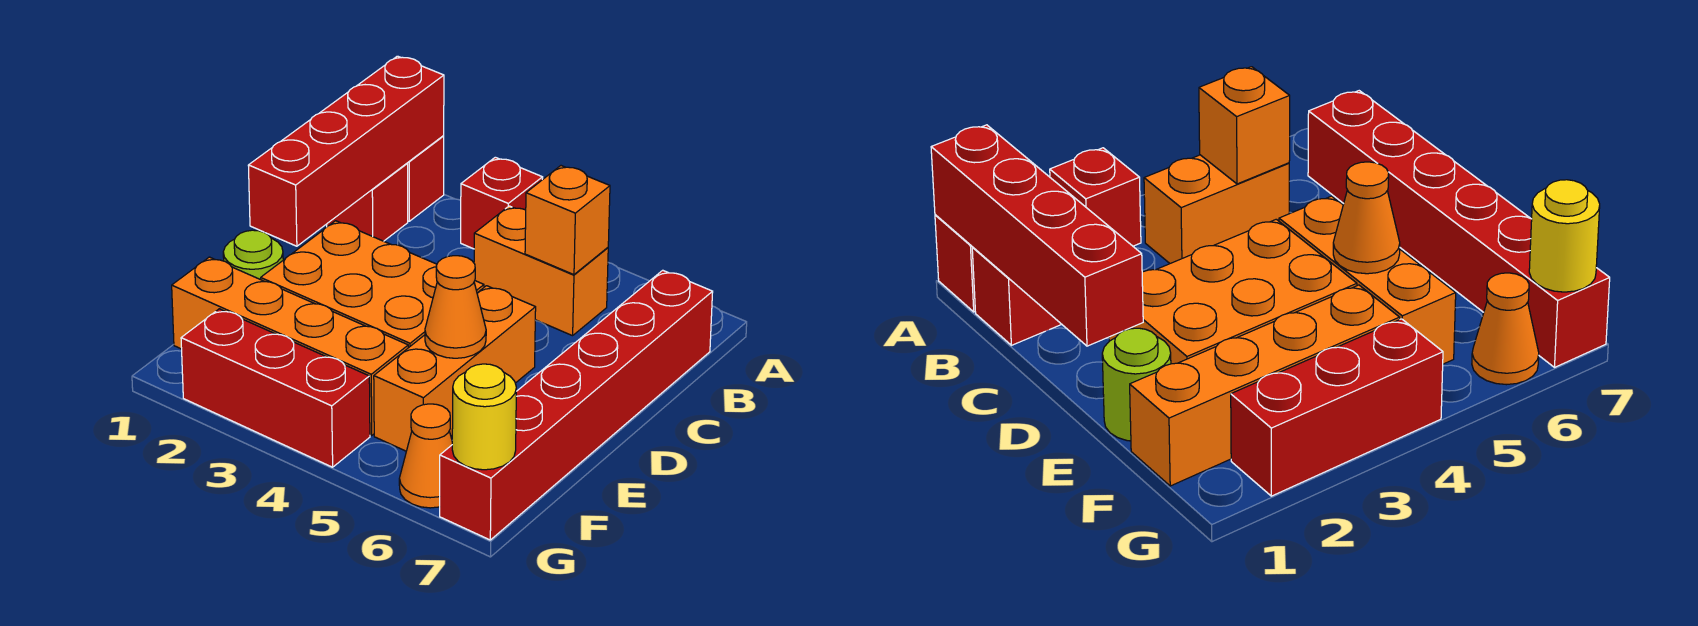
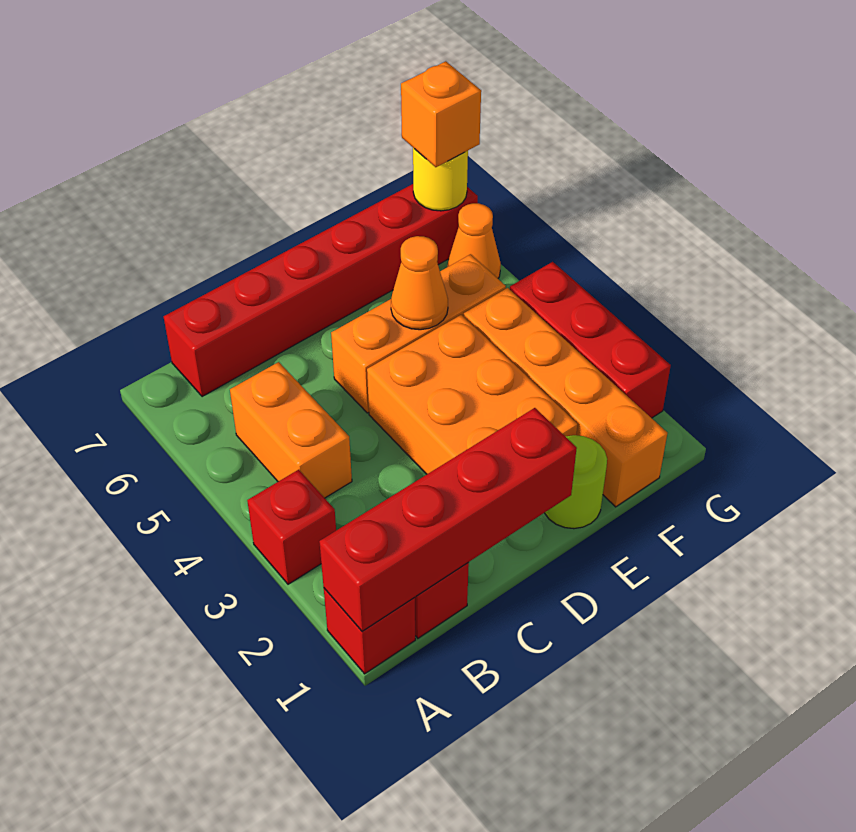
orange 1x1 brick [525,166,610,275] -> orange 1x1 brick moved to [401,61,481,167]

